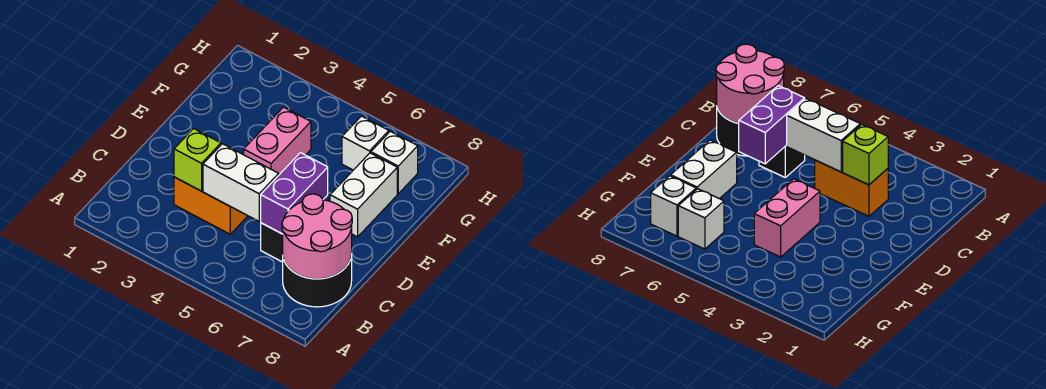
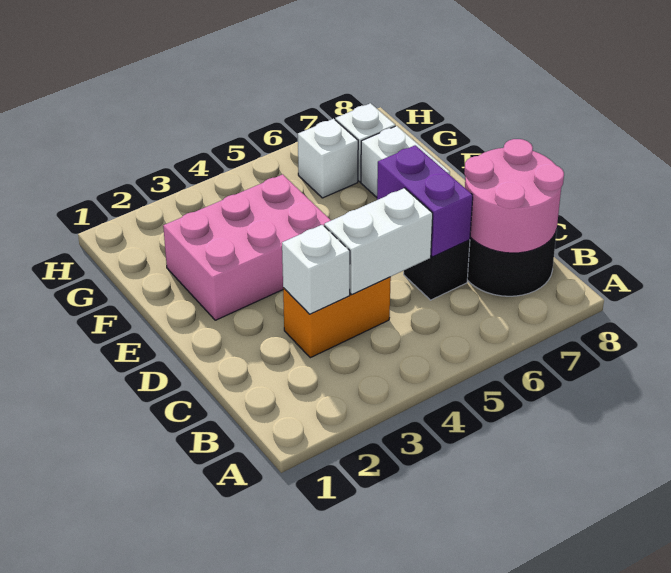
lime 1x1 brick [174,129,221,191] -> white 1x1 brick [282,225,350,314]
pink 1x2 brick [244,107,311,175] -> pink 2x3 brick [163,174,331,320]

